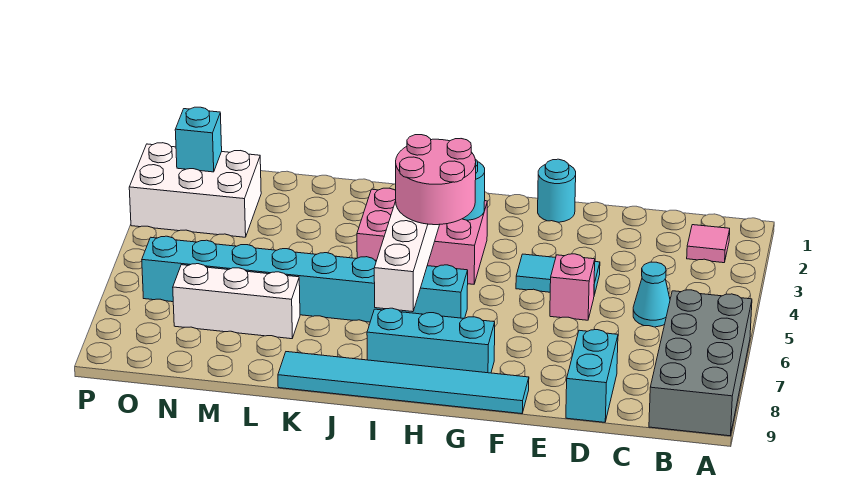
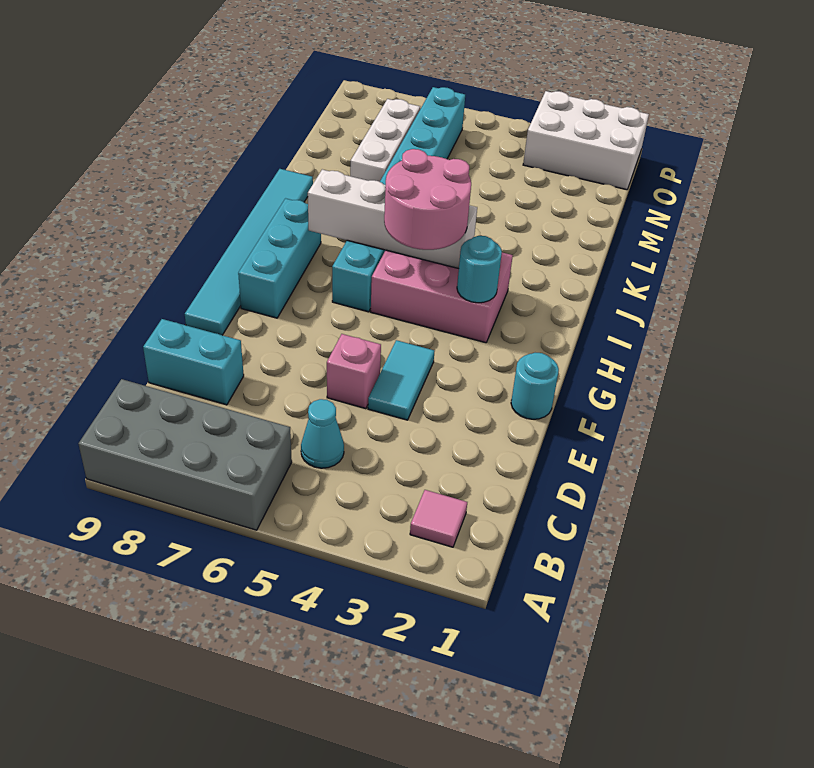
pink 2x3 brick [357,188,487,284] -> pink 2x3 brick turned to [371,250,513,343]
white 2x3 brick [129,143,261,237] -> white 2x3 brick turned to [523,91,649,190]
cyan 1x1 brick [175,107,222,172] -> none

